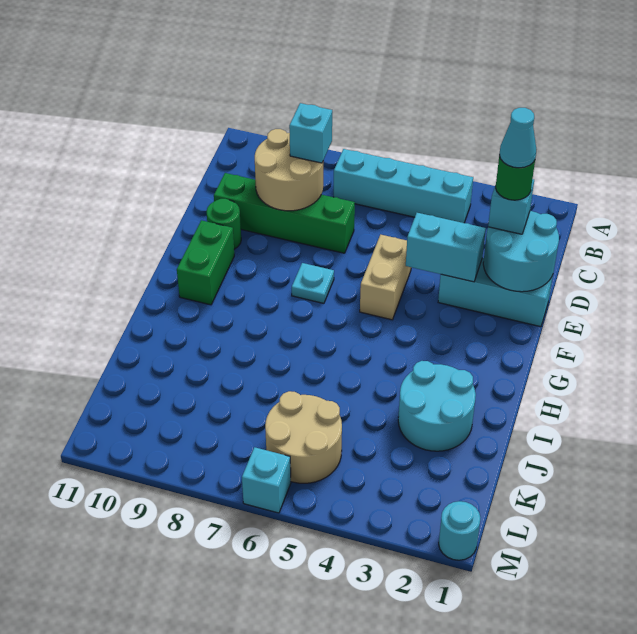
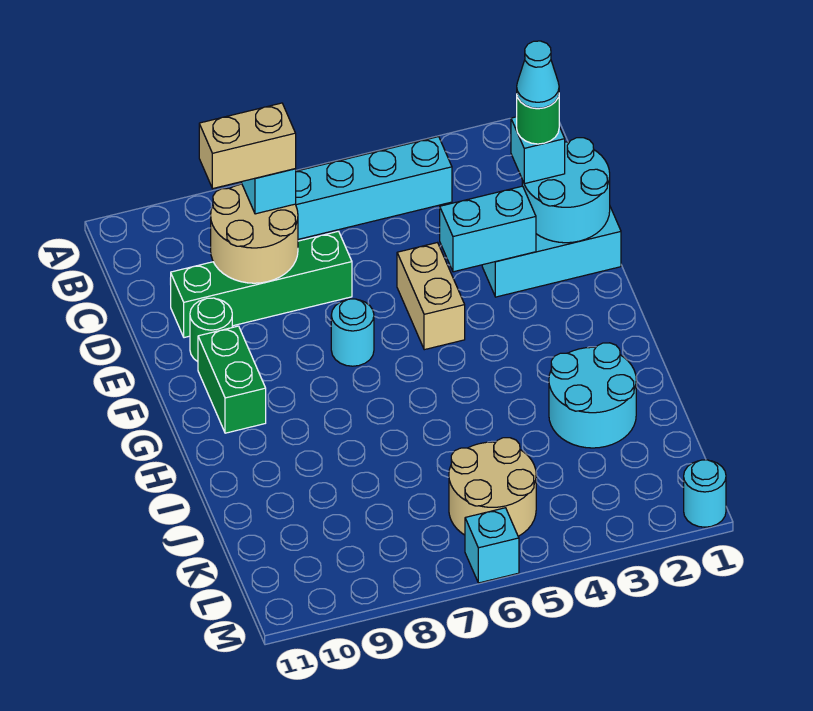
none -> tan 1x2 brick [199,103,296,188]
cyan 1x1 plate [292,263,334,303] -> cyan 1x1 round brick [331,299,374,366]

